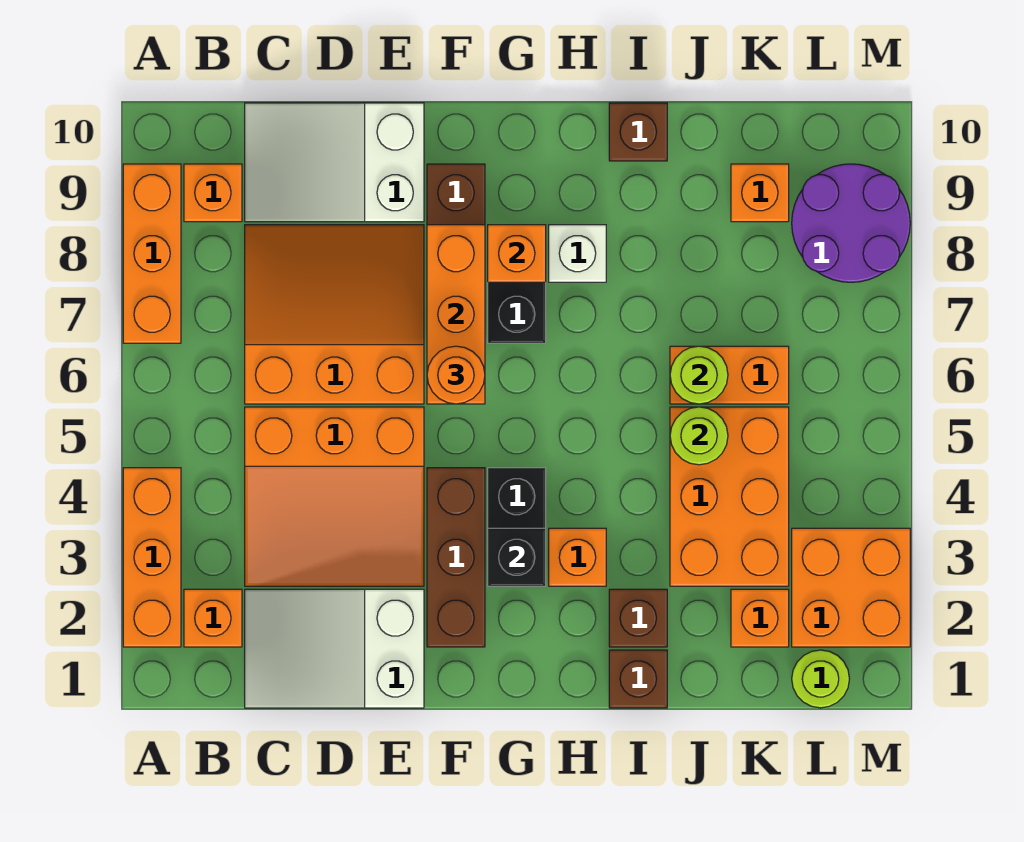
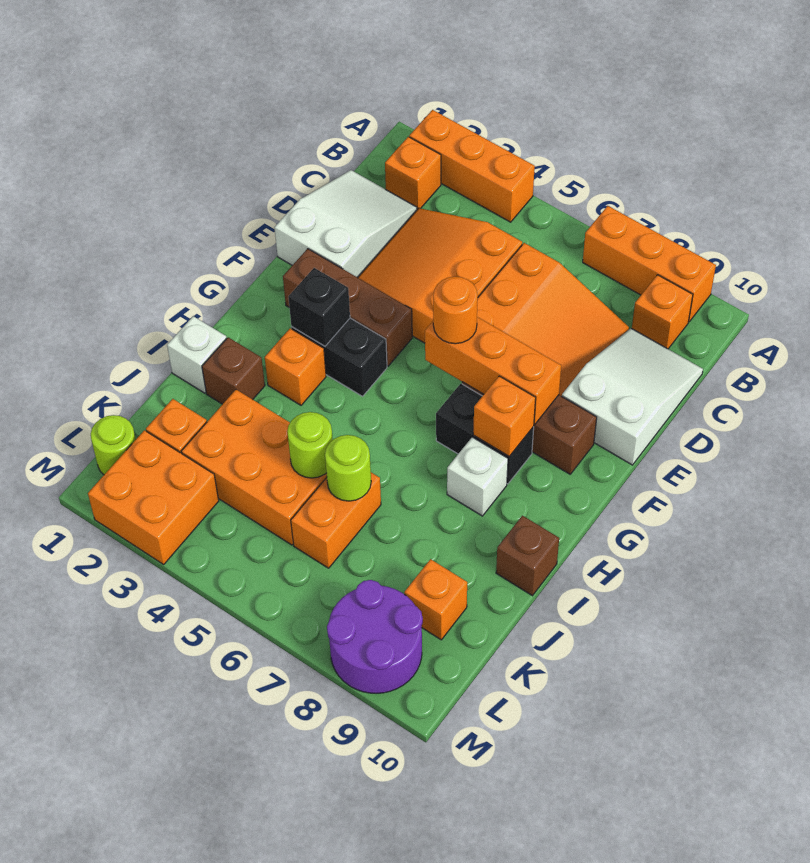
brown 1x1 brick [609,650,667,708] -> white 1x1 brick [167,316,227,393]

